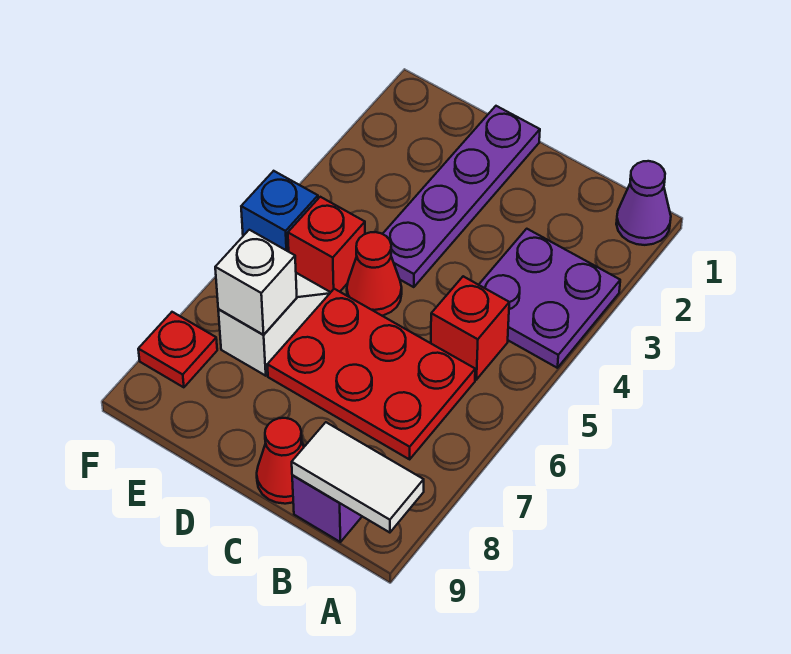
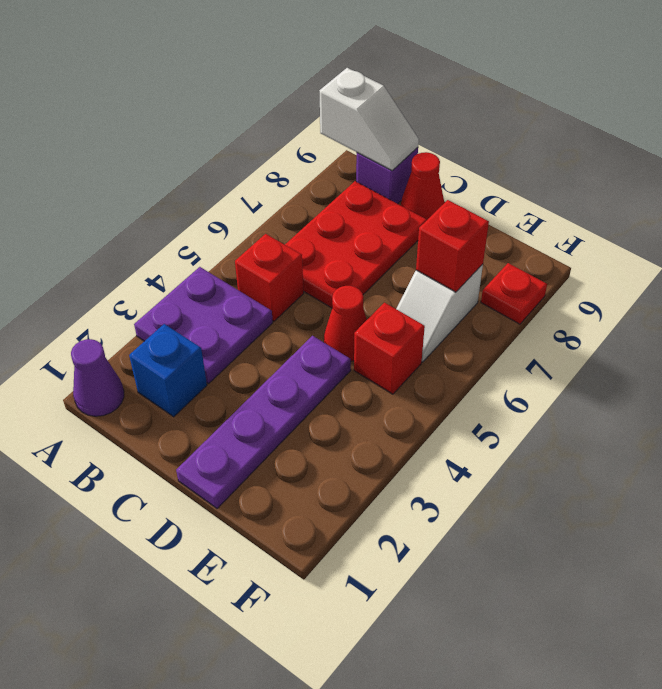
white 1x2 tile [292,422,424,533] -> white 1x2 slope [319,68,419,171]
red 2x3 plate [267,289,475,459] -> red 2x3 plate turned to [285,181,427,308]
white 1x1 brick [215,230,297,335] -> red 1x1 brick [416,200,489,292]
blue 1x1 brick [241,171,318,252] -> blue 1x1 brick moved to [129,324,207,417]

